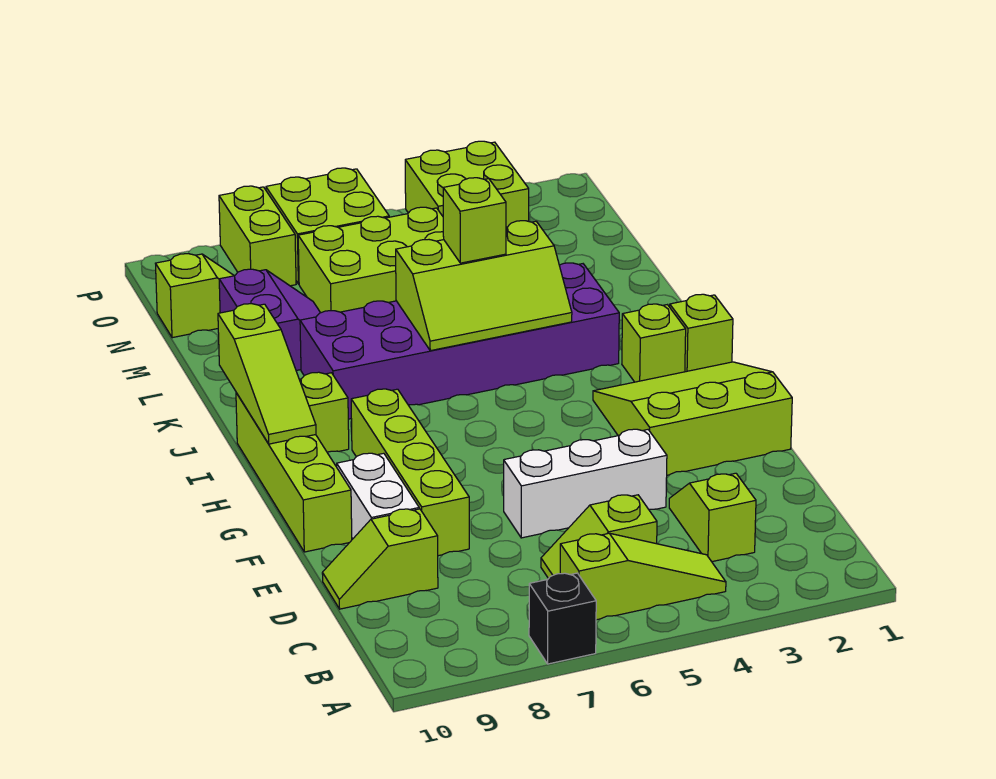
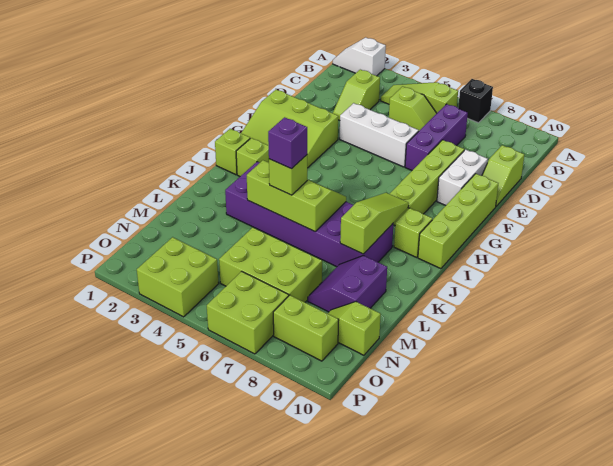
none -> white 1x2 slope [333,37,386,76]
none -> purple 1x3 brick [405,104,468,170]
lime 1x2 slope [322,509,438,609] -> lime 1x2 slope turned to [482,145,524,206]
lime 1x3 slope [218,304,316,444] -> lime 1x3 slope moved to [340,193,409,254]
none -> purple 1x1 brick [268,117,307,169]
lime 1x2 brick [219,186,296,286] -> lime 1x2 brick turned to [273,295,339,361]

